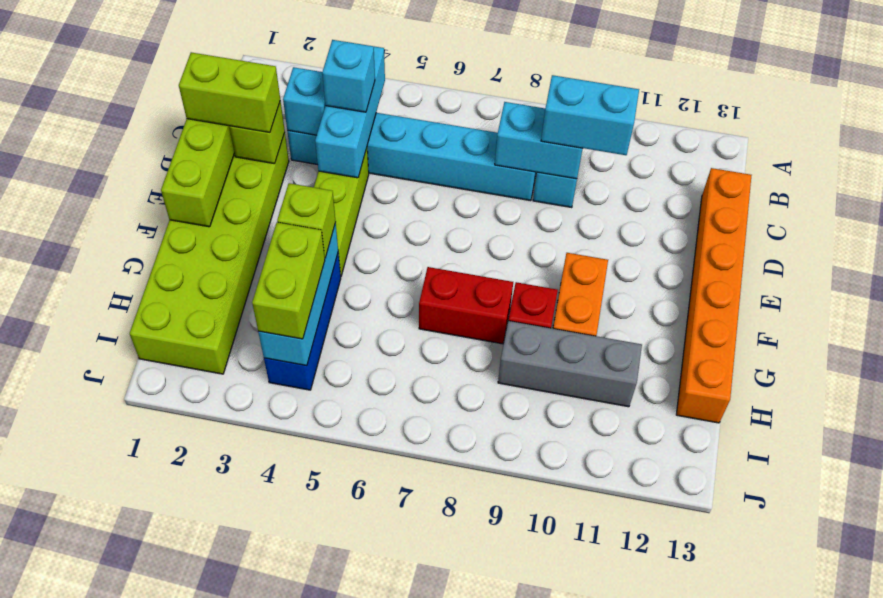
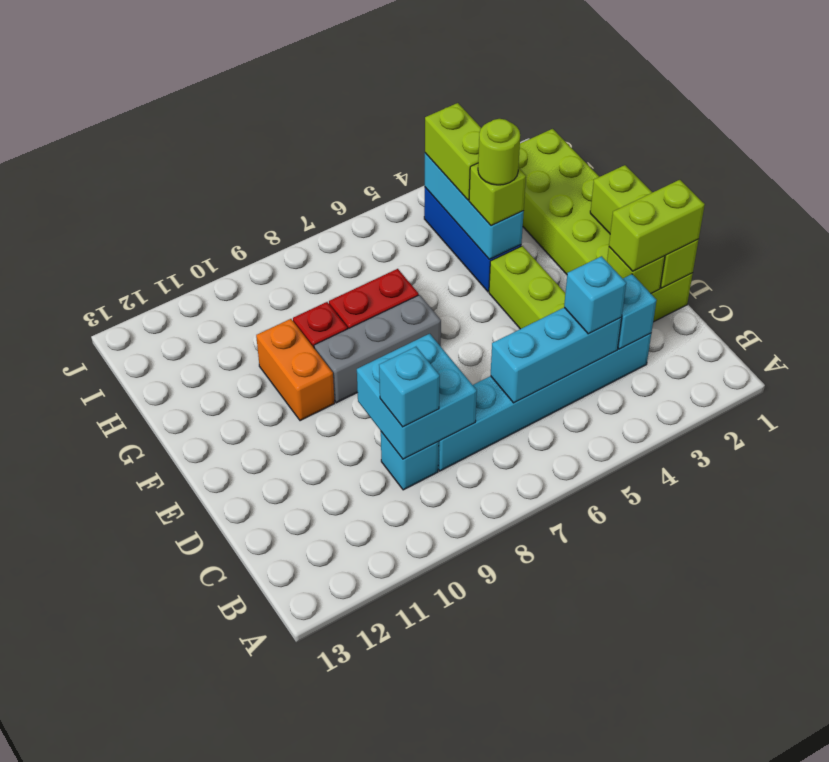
cyan 1x3 brick [315,46,385,178] -> cyan 1x3 brick turned to [491,308,622,403]
cyan 1x2 brick [495,102,583,179] -> cyan 2x2 brick [357,334,477,459]
cyan 1x2 brick [541,75,639,155] -> cyan 1x1 brick [379,347,440,427]
orange 1x6 brick [676,168,752,423] -> none
none -> lime 1x1 round brick [478,119,520,185]
grey 1x3 brick [498,321,642,407] -> grey 1x3 brick moved to [314,295,441,403]

